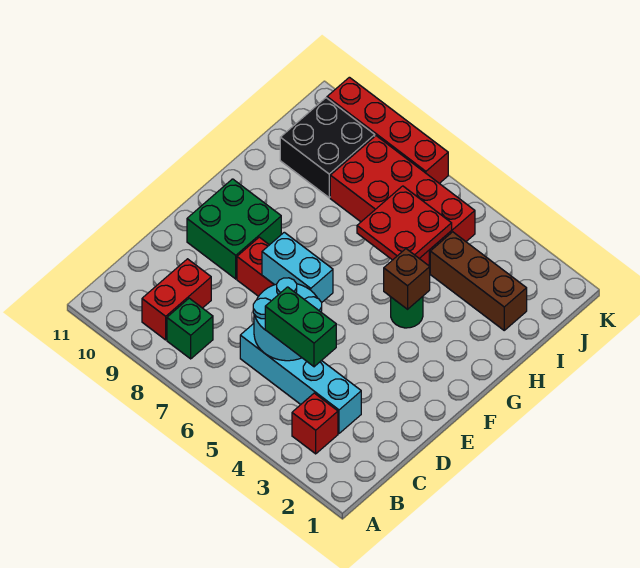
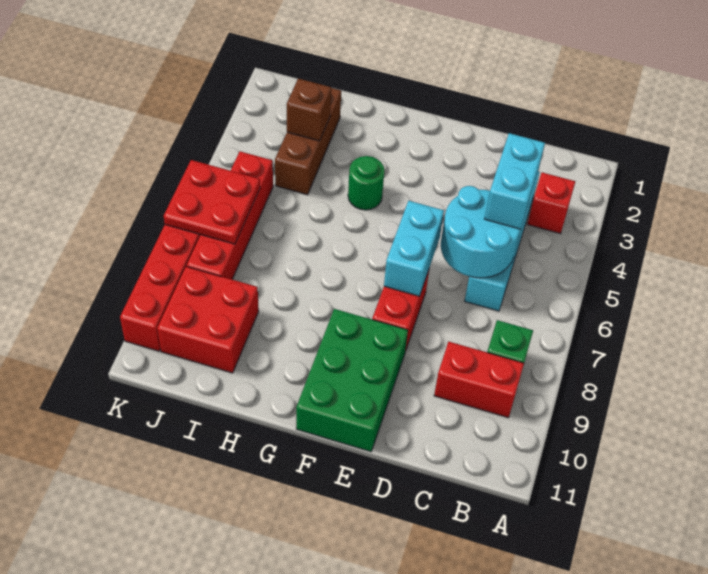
green 1x2 brick [265,287,336,367] -> cyan 1x2 brick [485,133,545,229]
green 2x2 brick [187,179,281,279] -> green 2x3 brick [296,309,408,452]
brown 1x1 brick [384,249,430,309] -> brown 1x1 brick moved to [287,79,331,141]
red 2x2 plate [357,186,452,260] -> red 2x2 plate moved to [164,160,260,244]
red 2x4 brick [330,136,475,266] -> red 1x4 brick [187,151,273,279]
black 2x2 brick [280,98,375,198] -> red 2x2 brick [157,266,259,373]

